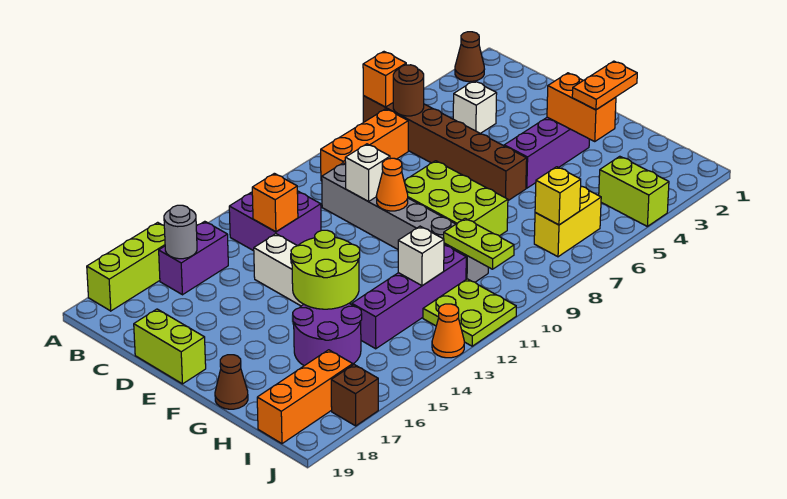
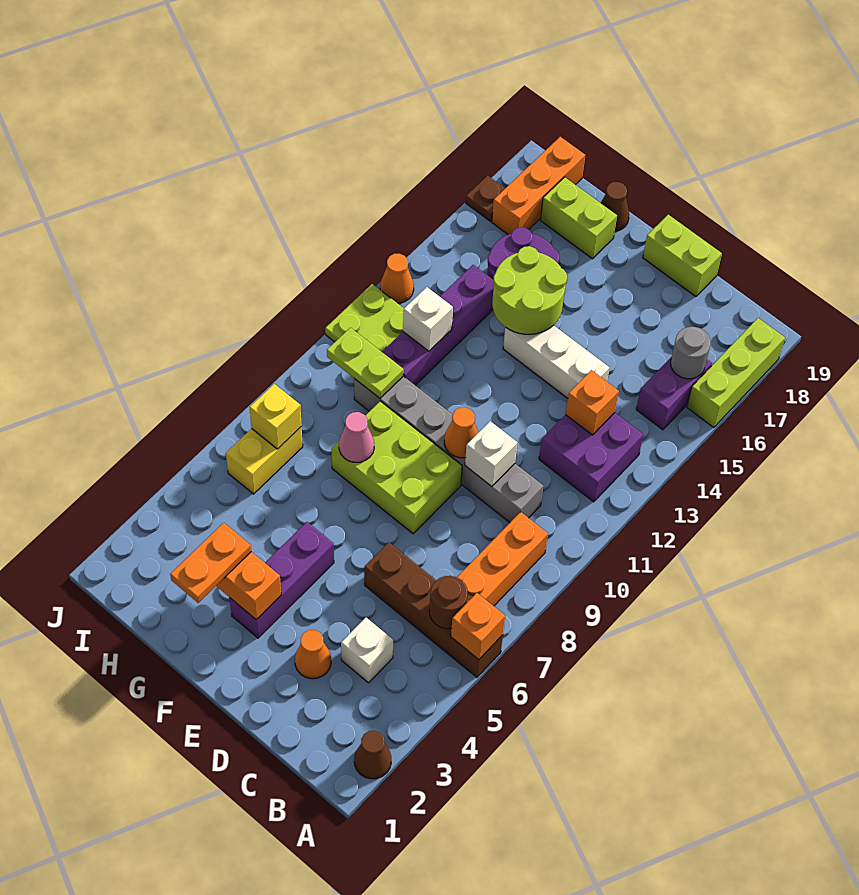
brown 1x6 brick [363,96,527,201] -> brown 1x4 brick [364,542,503,677]
none -> orange 1x1 cone [295,630,331,679]
none -> pink 1x1 cone [339,412,374,462]
lime 1x2 brick [599,156,669,226] -> lime 1x2 brick moved to [541,177,617,259]
brown 1x1 brick [331,365,378,426] -> brown 1x1 plate [466,176,505,221]

